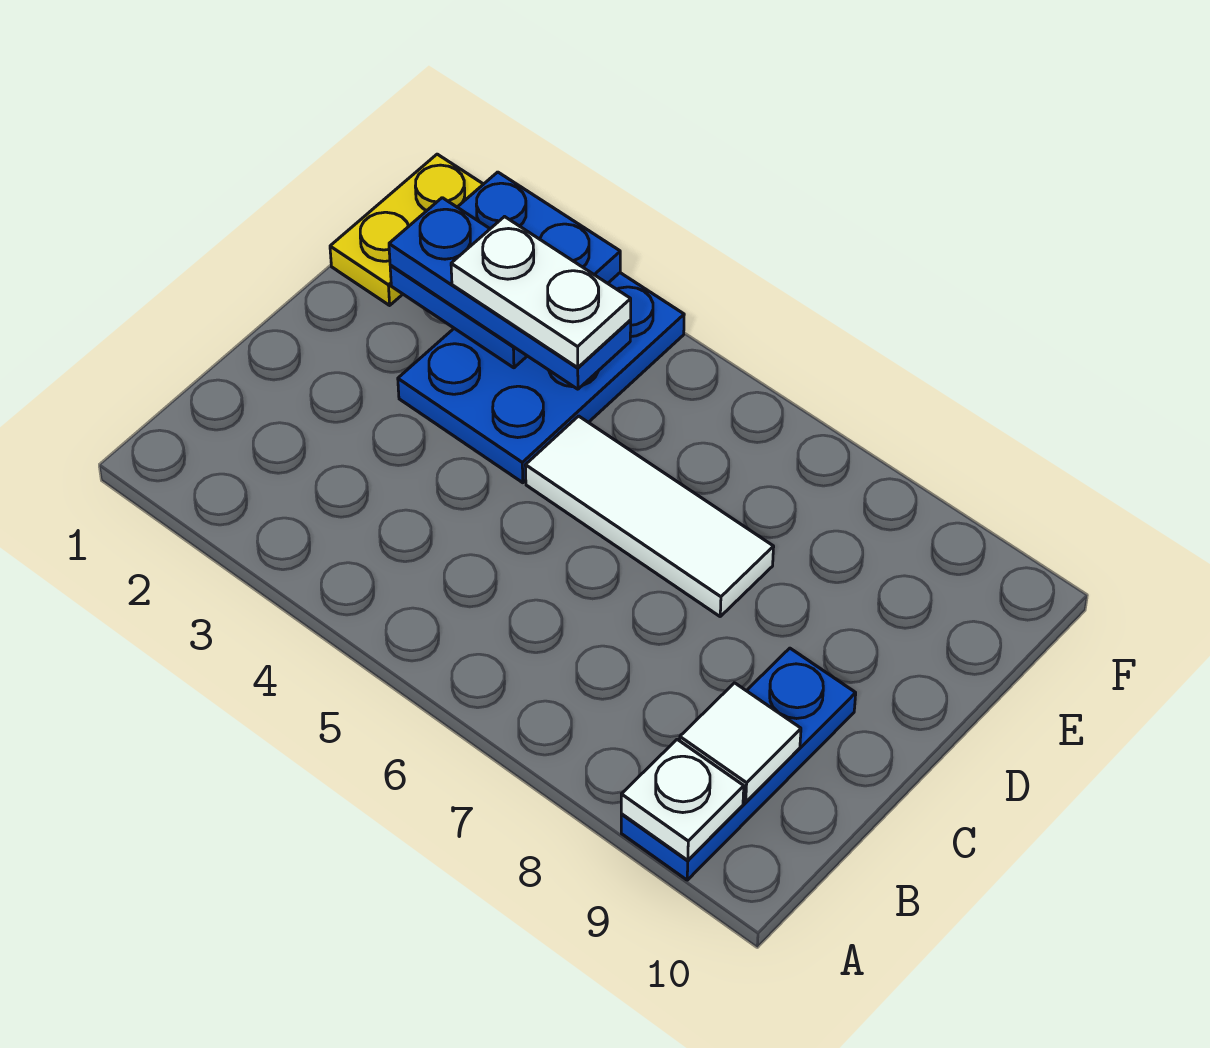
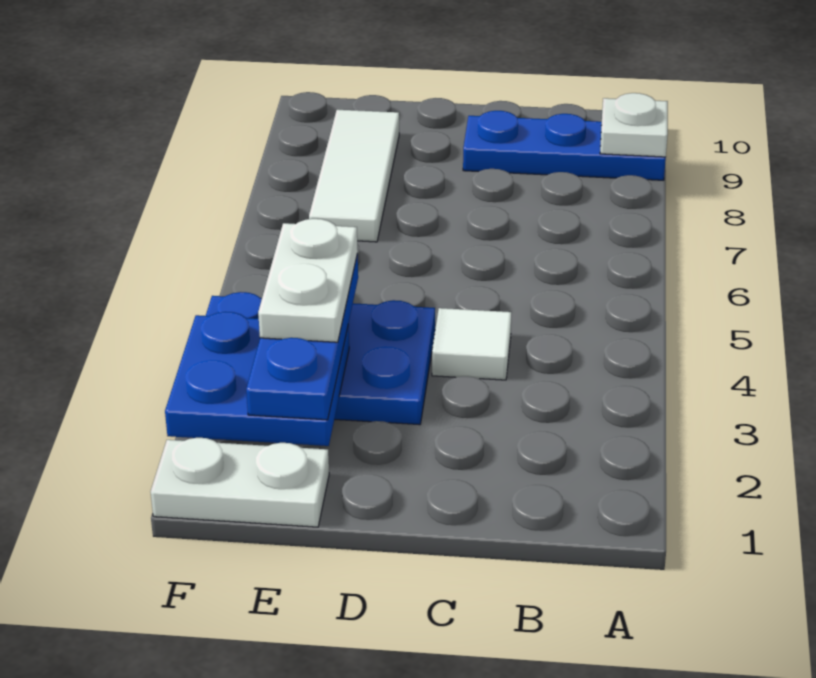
white 1x1 tile [680,683,801,802] -> white 1x1 tile moved to [432,308,511,380]
white 1x3 tile [525,416,774,616] -> white 1x3 tile moved to [309,110,399,242]
yellow 1x2 plate [330,154,483,305] -> white 1x2 plate [151,438,329,527]

